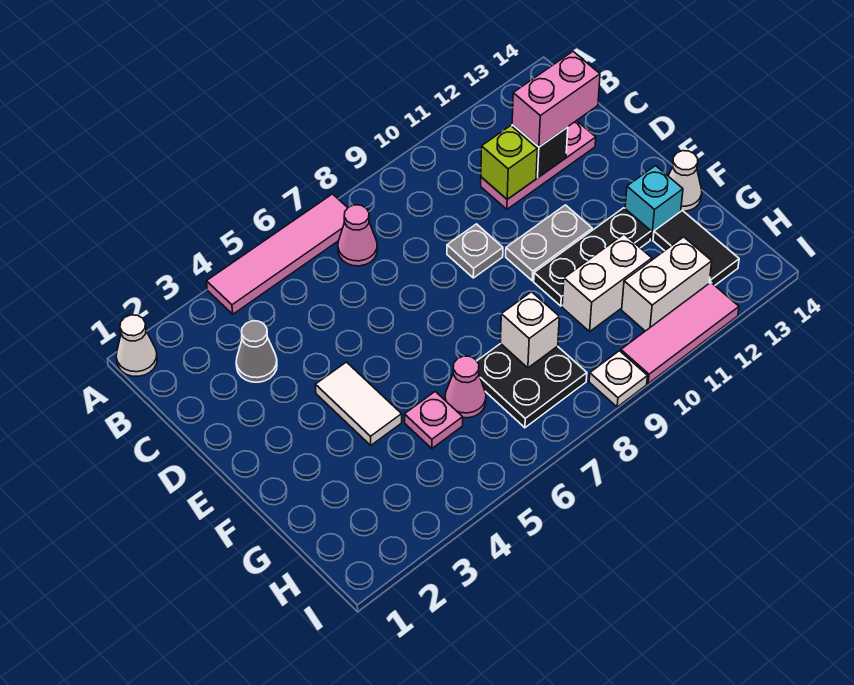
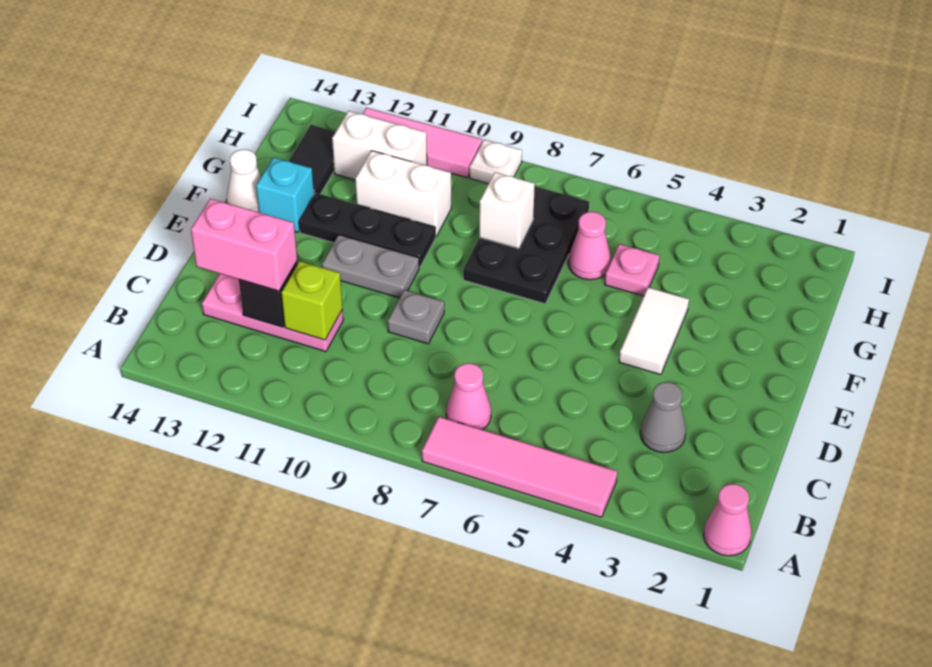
white 1x1 cone [116,315,157,376] -> pink 1x1 cone [704,484,752,556]
black 2x2 plate [477,344,587,428] -> black 2x3 plate [463,187,589,304]

